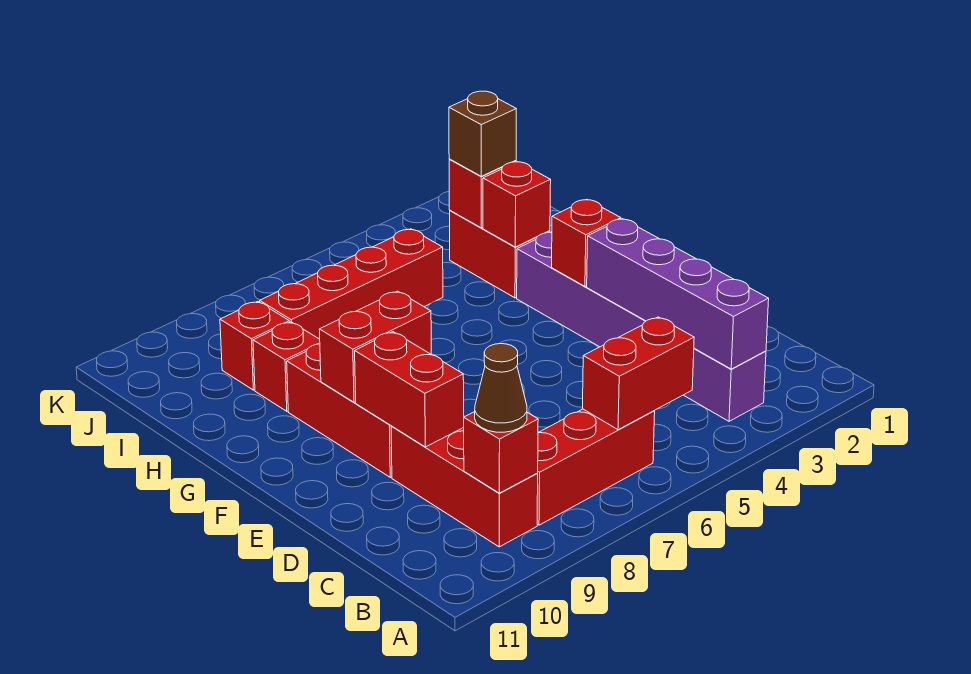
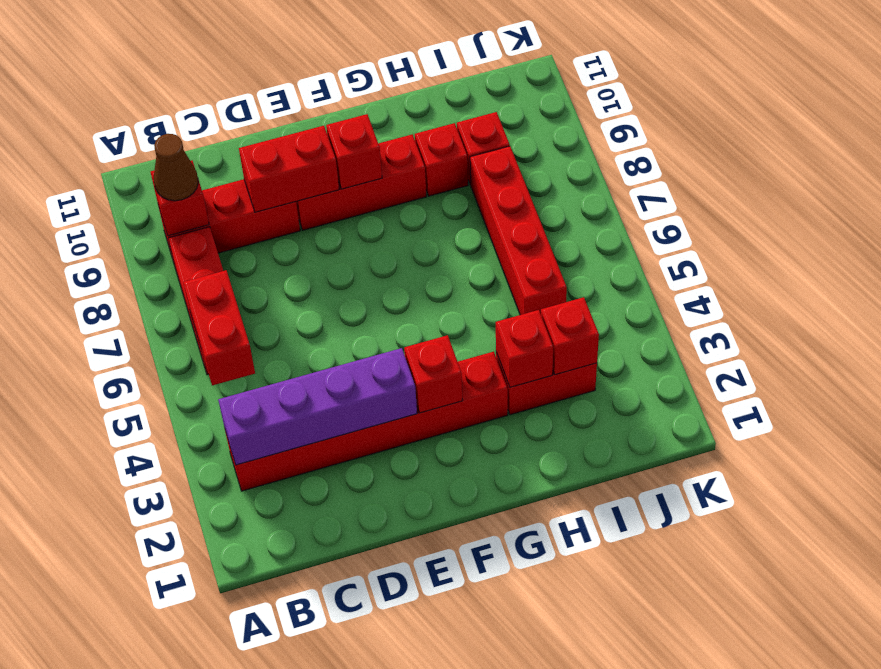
purple 1x6 brick [517,232,766,421] -> red 1x6 brick [225,352,508,491]
red 1x2 brick [319,291,431,402] -> red 1x1 brick [326,114,382,189]
brown 1x1 brick [449,91,516,176] -> none

